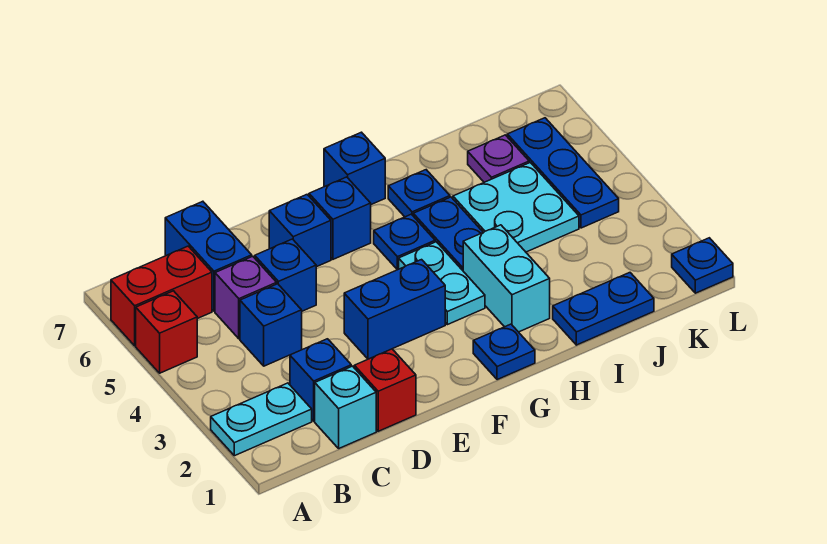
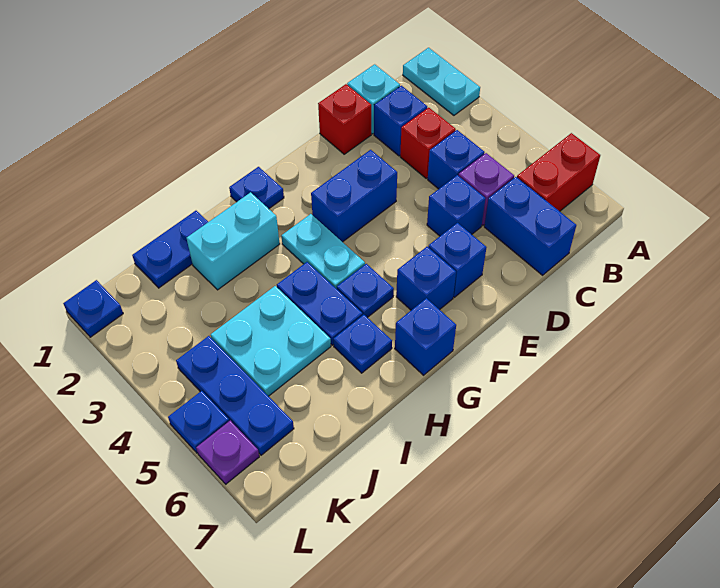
cyan 1x2 plate [211,383,312,456] -> cyan 1x2 plate turned to [403,48,480,115]
red 1x1 brick [136,291,197,373] -> red 1x1 brick moved to [400,108,456,178]
cyan 1x2 brick [463,225,550,332] -> cyan 1x2 brick turned to [187,192,280,290]
purple 1x1 plate [468,135,529,182] -> purple 1x1 plate moved to [196,421,259,484]
none -> blue 1x1 plate [168,391,229,453]

